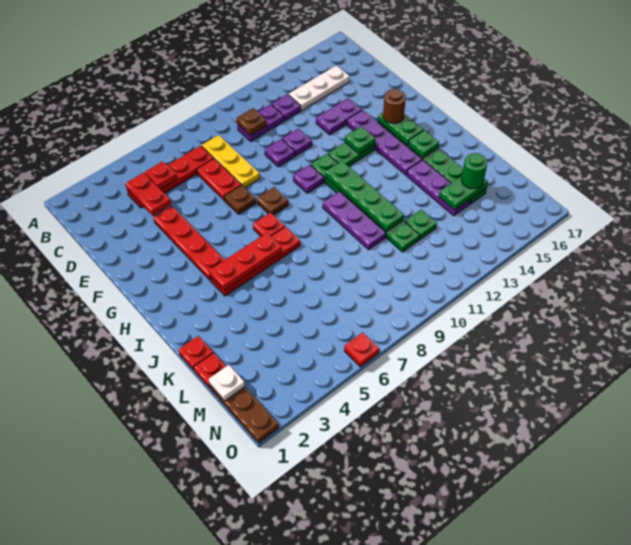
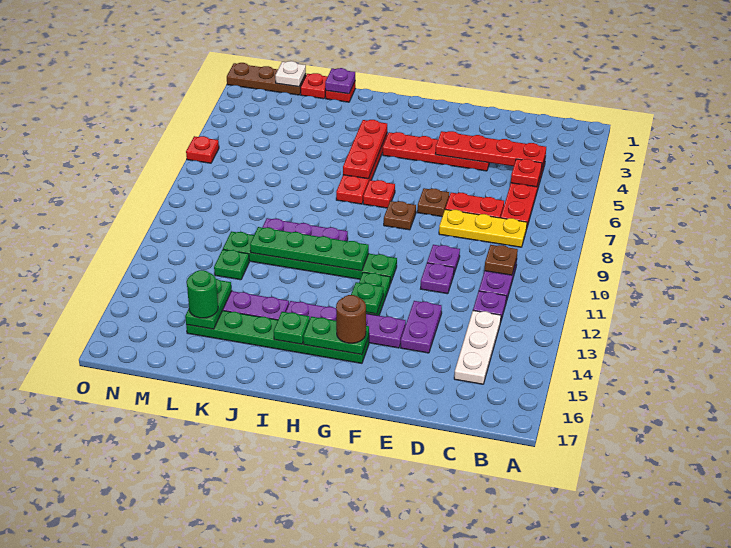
red 1x2 plate [125,173,171,216] -> red 1x4 plate [436,131,546,170]
purple 1x1 plate [293,165,324,193] -> purple 1x1 plate moved to [325,68,355,94]

